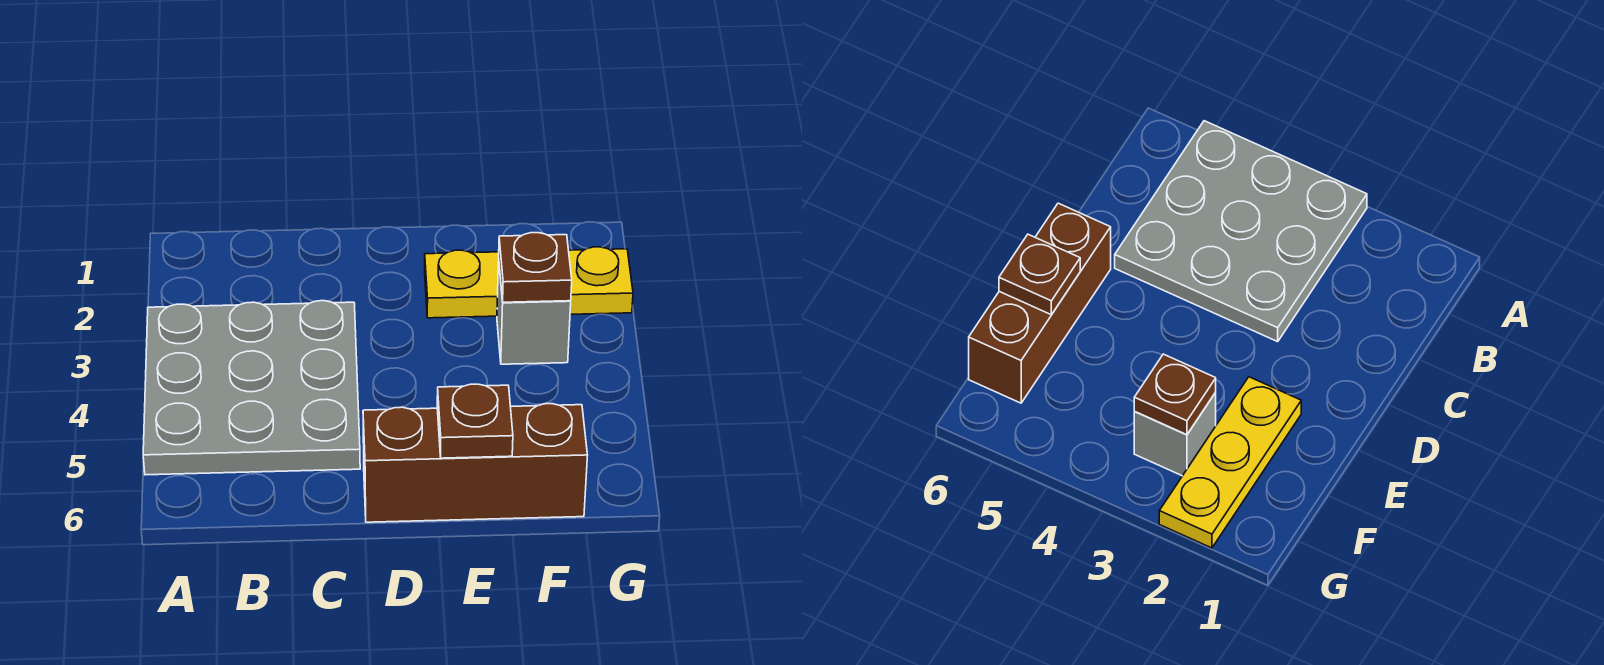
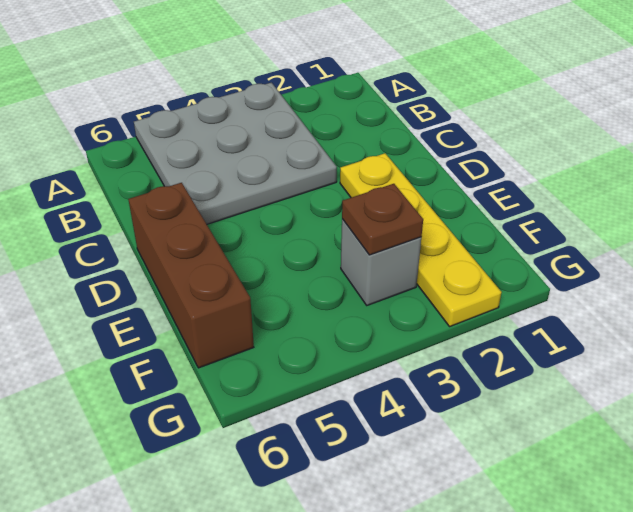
yellow 1x3 plate [425,247,633,318] -> yellow 1x4 plate [340,153,502,326]
brown 1x1 plate [437,384,513,458] -> none

